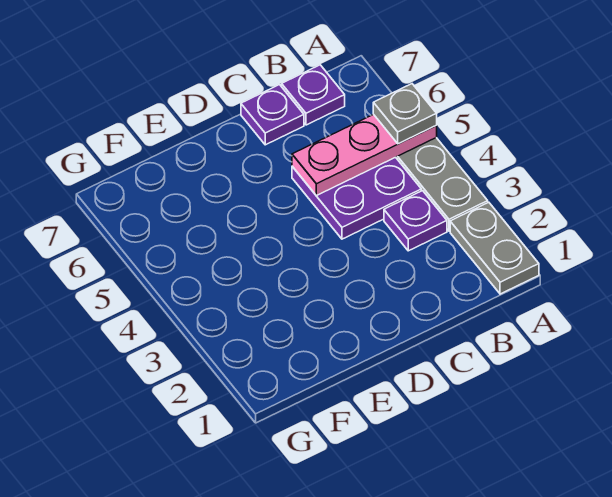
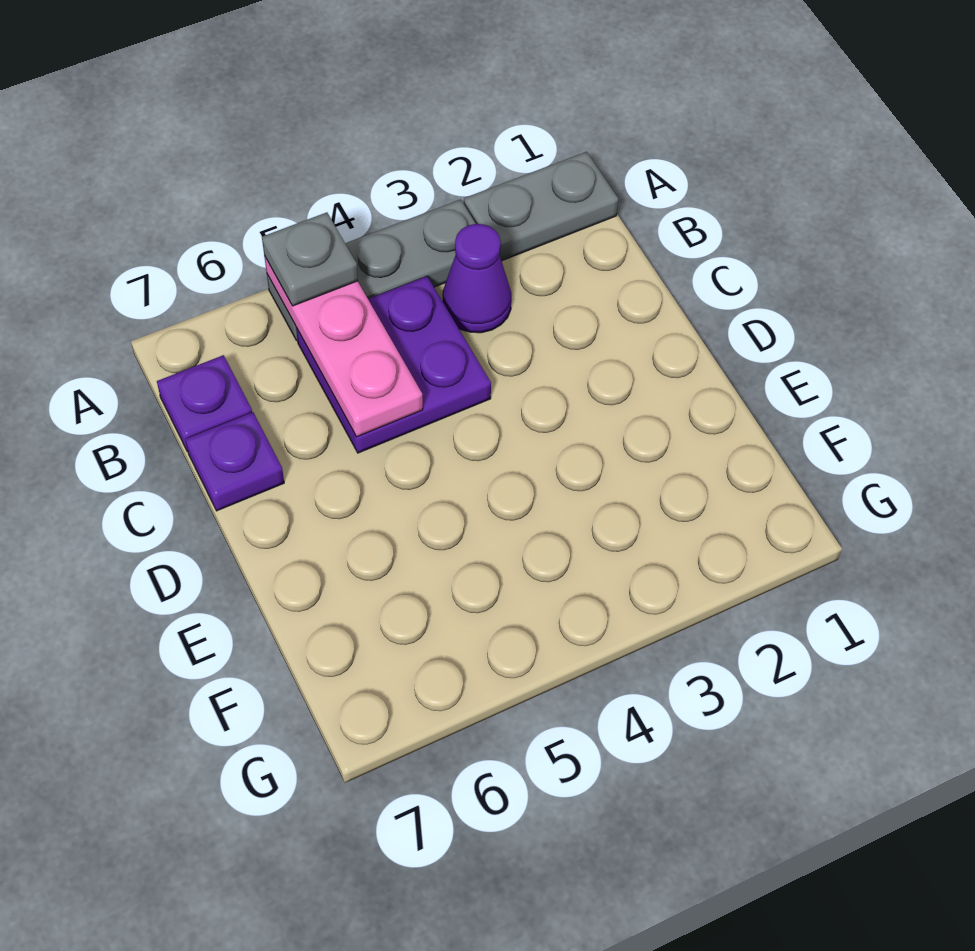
purple 1x1 plate [384,191,447,251] -> purple 1x1 cone [443,224,511,333]

